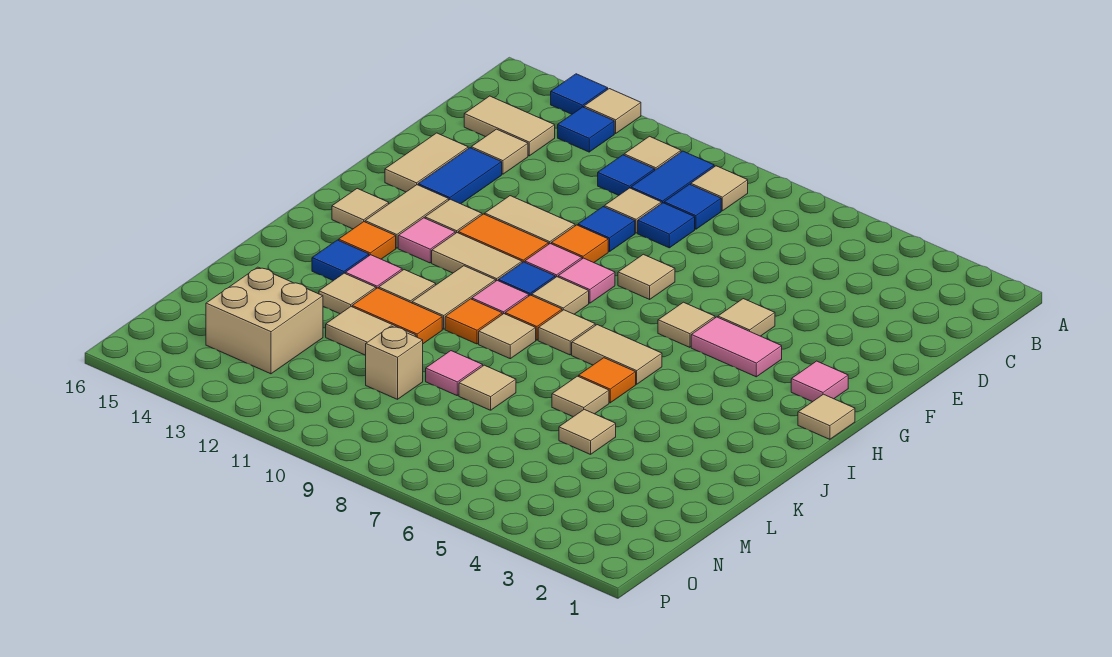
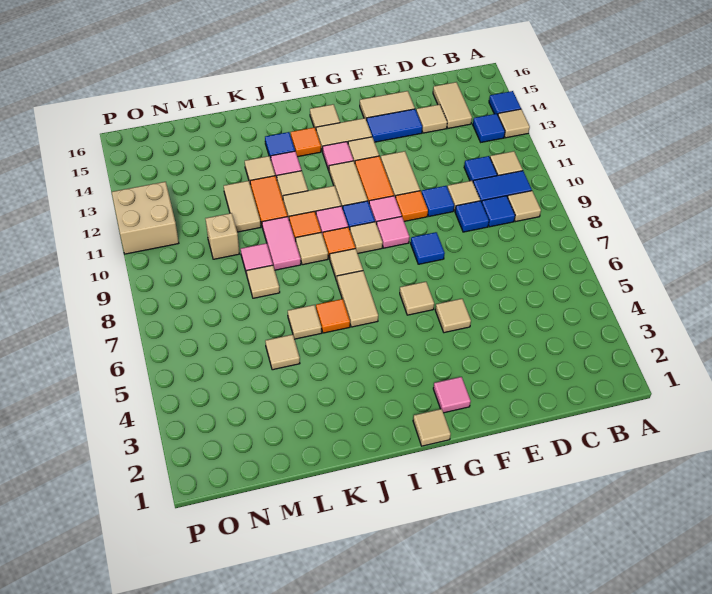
tan 1x1 tile [618,254,675,299] -> blue 1x1 tile [411,232,445,264]
pink 1x2 tile [691,317,782,377] -> pink 1x2 tile moved to [262,217,301,270]
tan 2x2 brick [206,267,323,374] -> tan 2x2 brick moved to [112,182,179,254]

